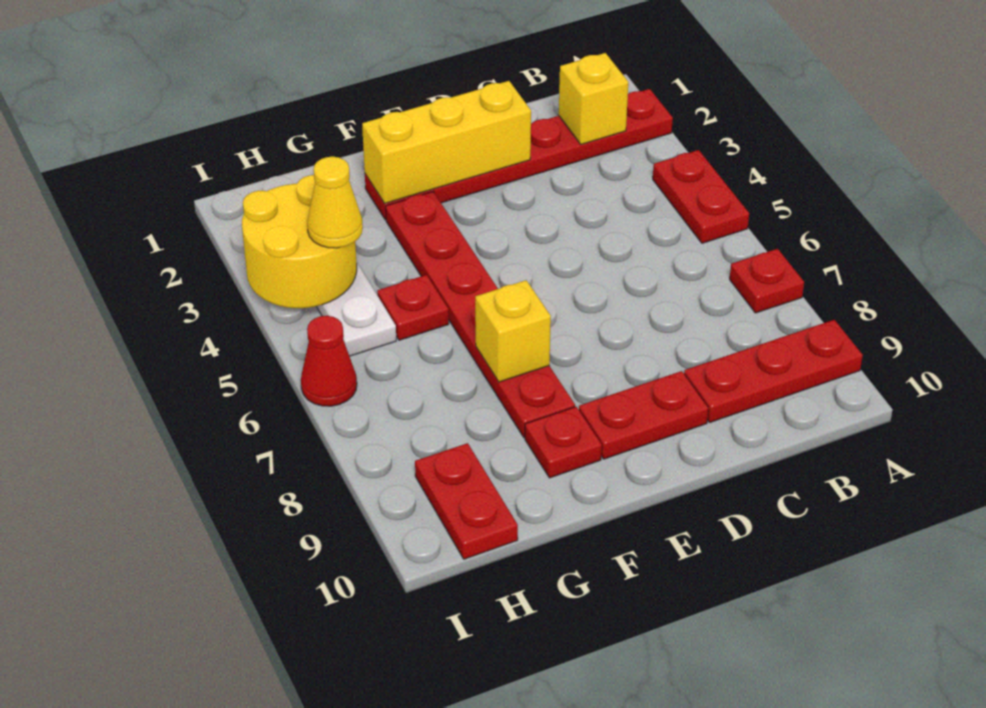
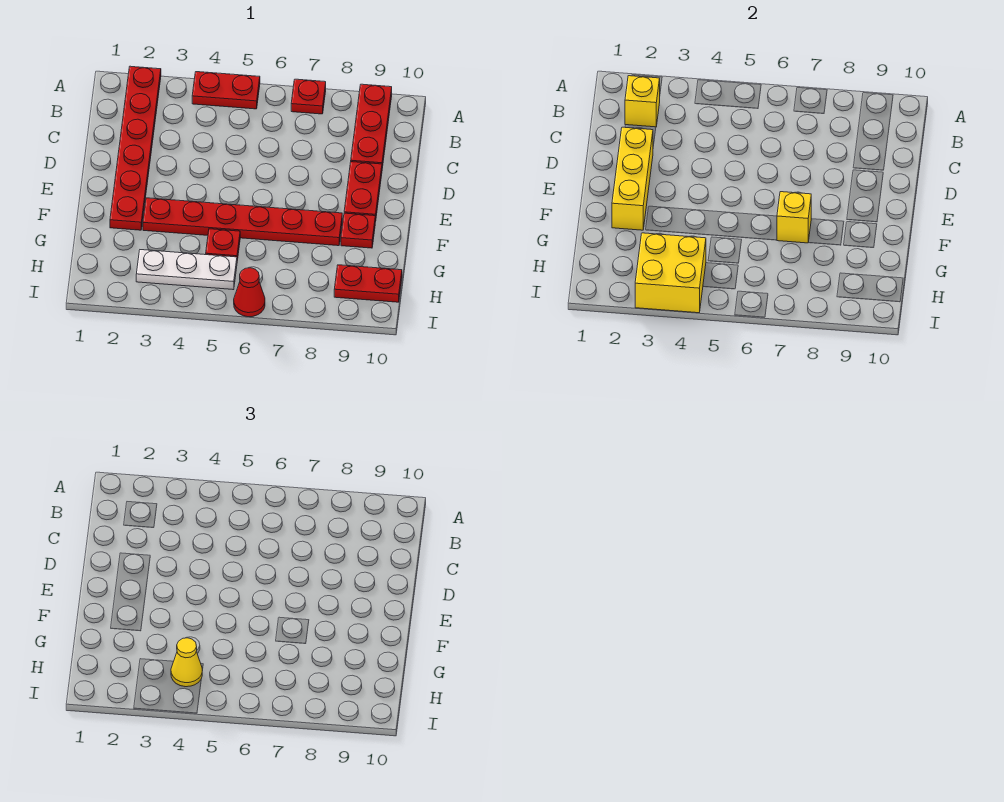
yellow 2x2 round brick [242,175,357,308] -> yellow 2x2 brick [635,233,706,313]

